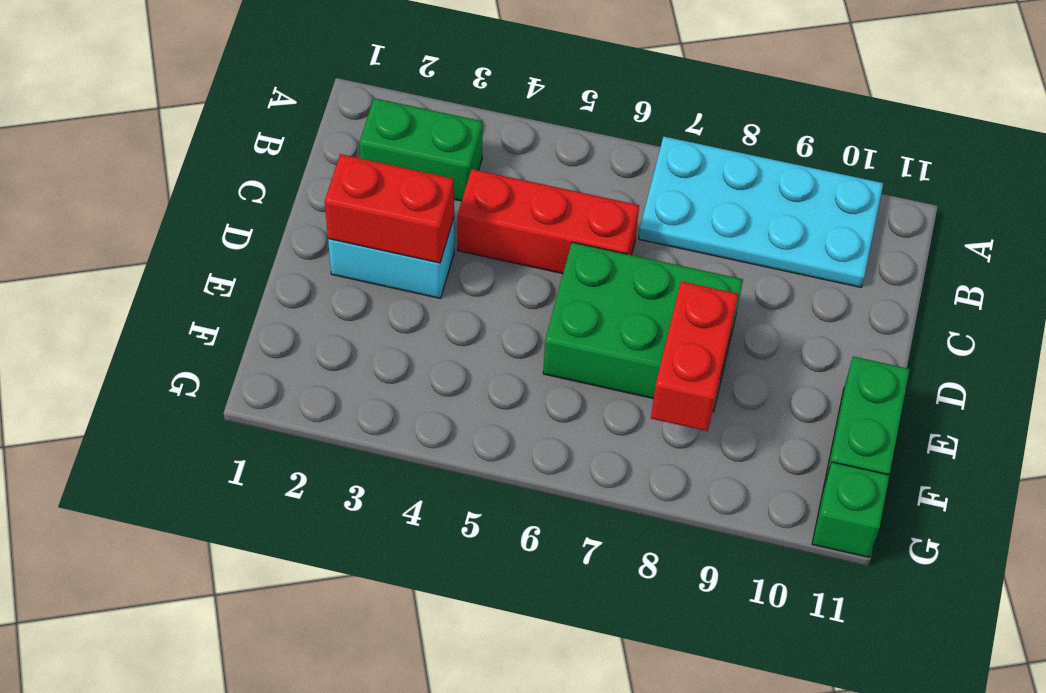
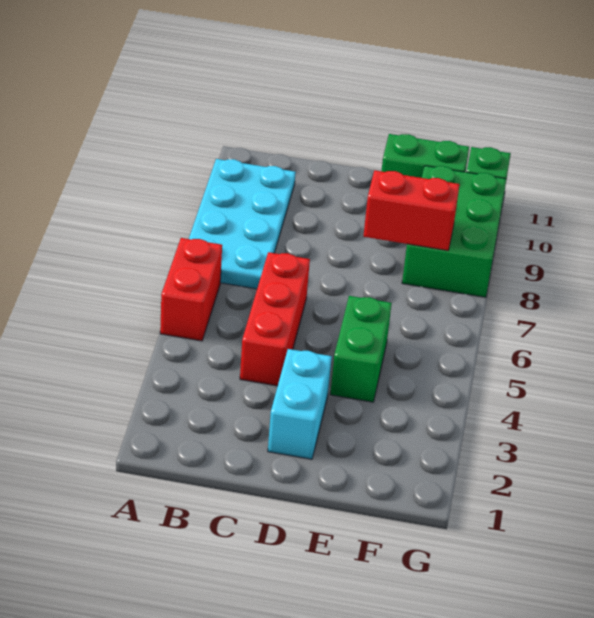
green 1x2 brick [359,98,483,201] -> green 1x2 brick moved to [330,296,392,402]
red 1x2 brick [325,154,454,263] -> red 1x2 brick moved to [160,238,222,341]
green 2x3 brick [543,242,743,412] -> green 2x3 brick moved to [402,166,506,297]

